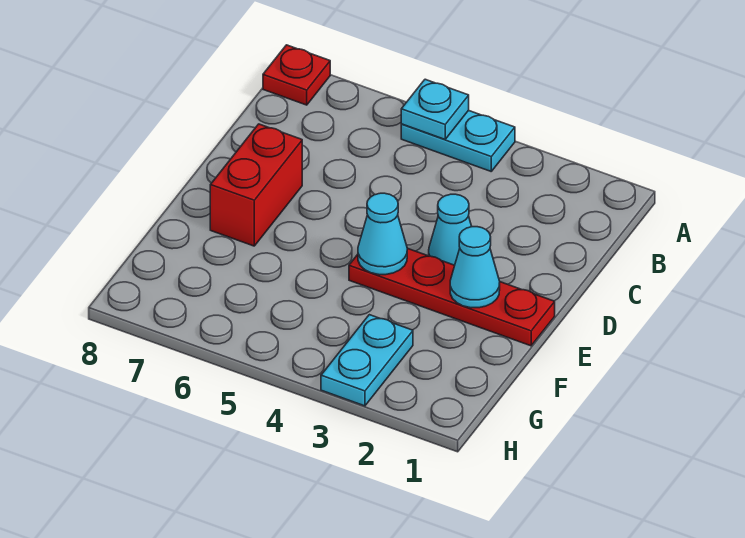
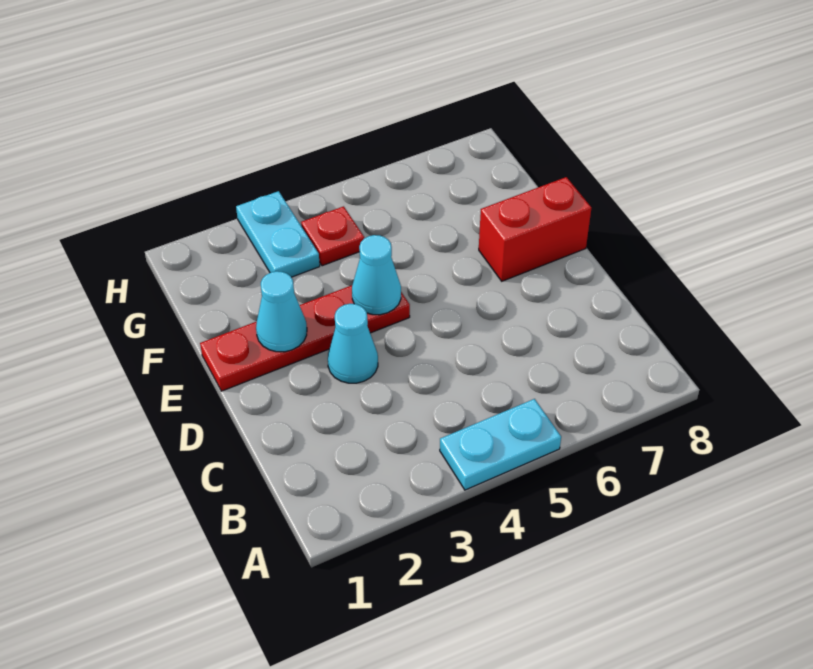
cyan 1x1 plate [401,79,469,139] -> none
red 1x1 plate [263,45,330,105] -> red 1x1 plate moved to [301,206,364,266]
red 1x2 brick [210,124,302,246] -> red 1x2 brick turned to [479,177,591,281]

